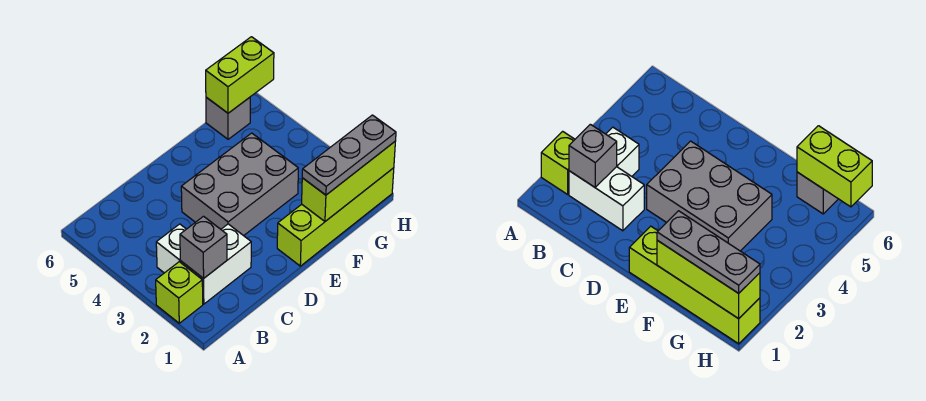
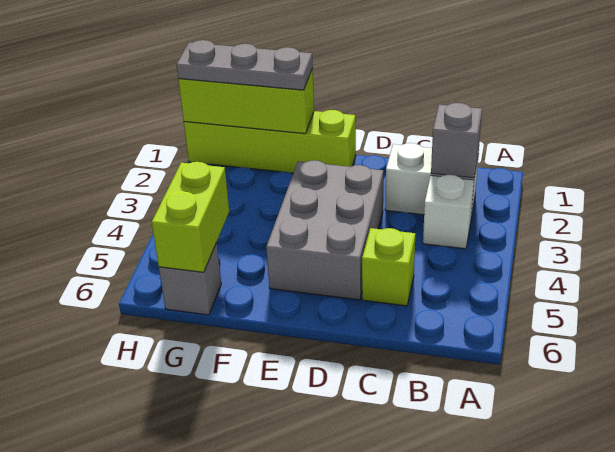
lime 1x1 brick [156,262,203,323] -> lime 1x1 brick moved to [362,228,415,306]
grey 2x3 brick [181,133,298,236] -> grey 2x3 brick turned to [266,160,384,300]
lime 1x2 brick [206,37,274,113] -> lime 1x2 brick turned to [152,162,229,272]

